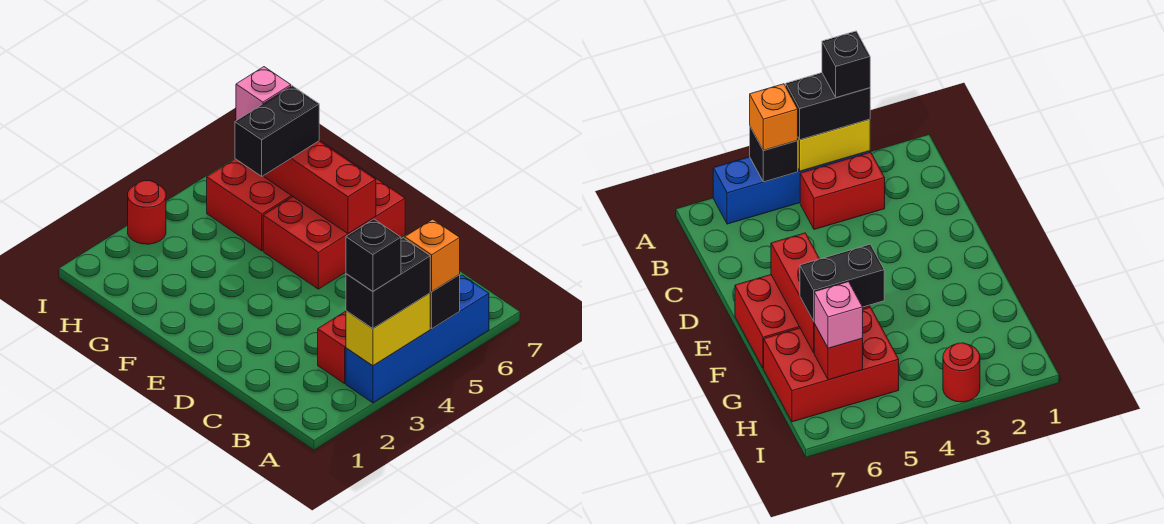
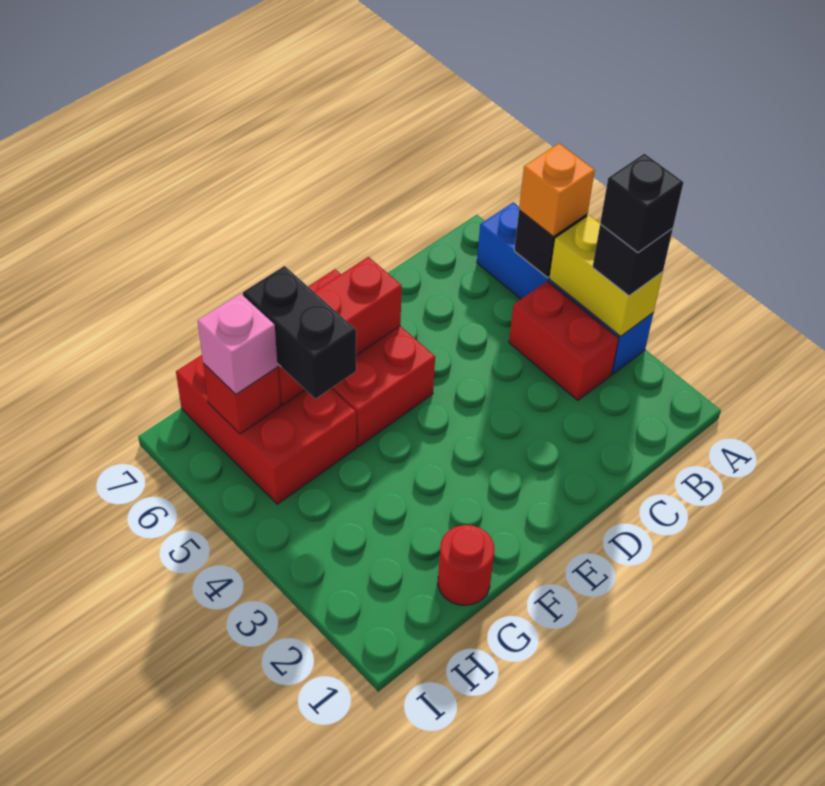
black 1x2 brick [346,238,430,329] -> black 1x1 brick [593,224,673,296]
red 1x1 round brick [128,181,166,244] -> red 1x1 round brick moved to [438,525,494,605]

